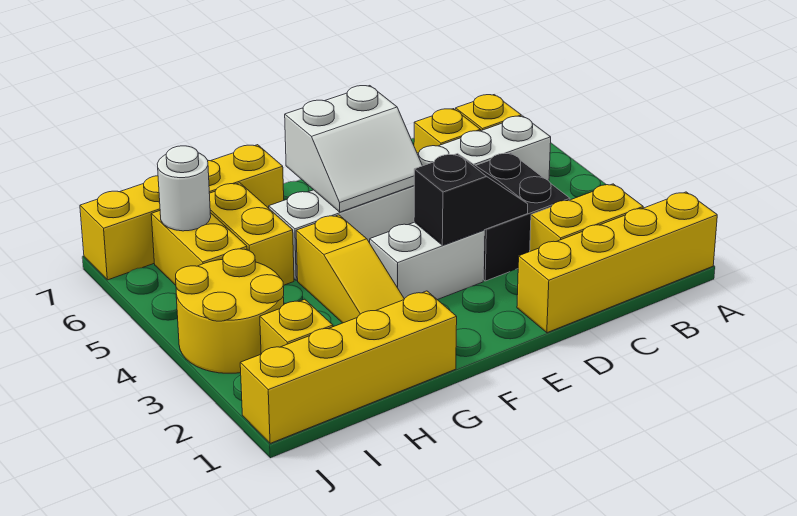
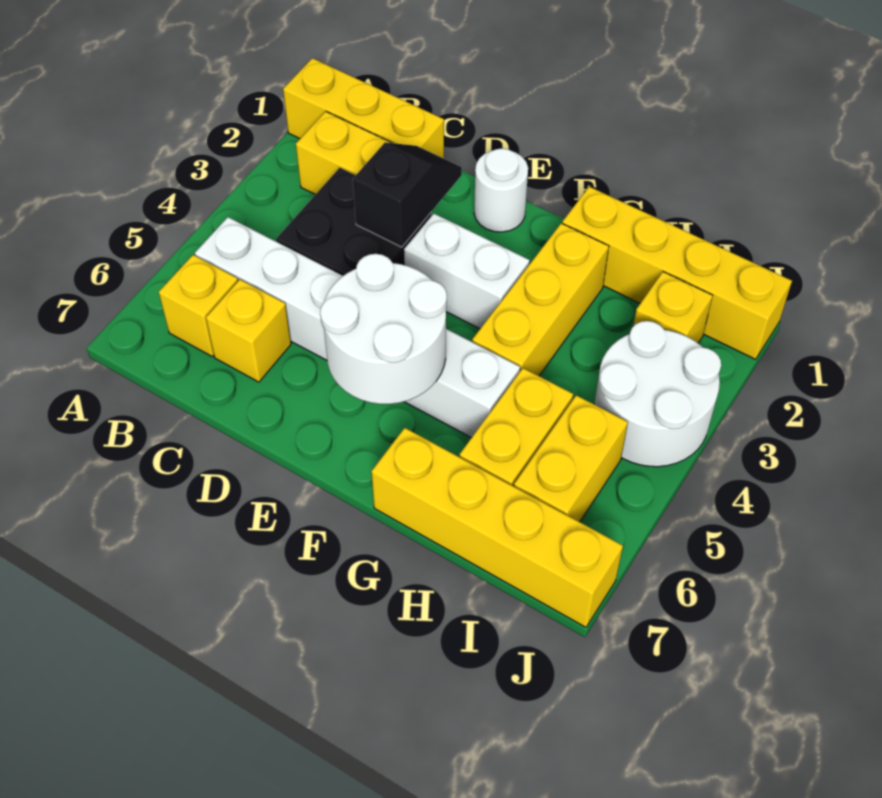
yellow 1x4 brick [517,192,717,333] -> yellow 1x3 brick [283,58,444,158]
black 1x2 slope [414,154,528,245] -> black 1x2 slope turned to [353,142,462,247]
white 2x2 slope [285,86,422,212] -> white 2x2 round brick [320,254,447,404]
yellow 1x3 slope [296,215,404,323] -> yellow 1x3 brick [472,223,609,376]
yellow 2x2 round brick [176,249,284,373] -> white 2x2 round brick [594,321,721,467]
white 1x1 round brick [157,146,211,231] -> white 1x1 round brick moved to [474,148,528,232]

